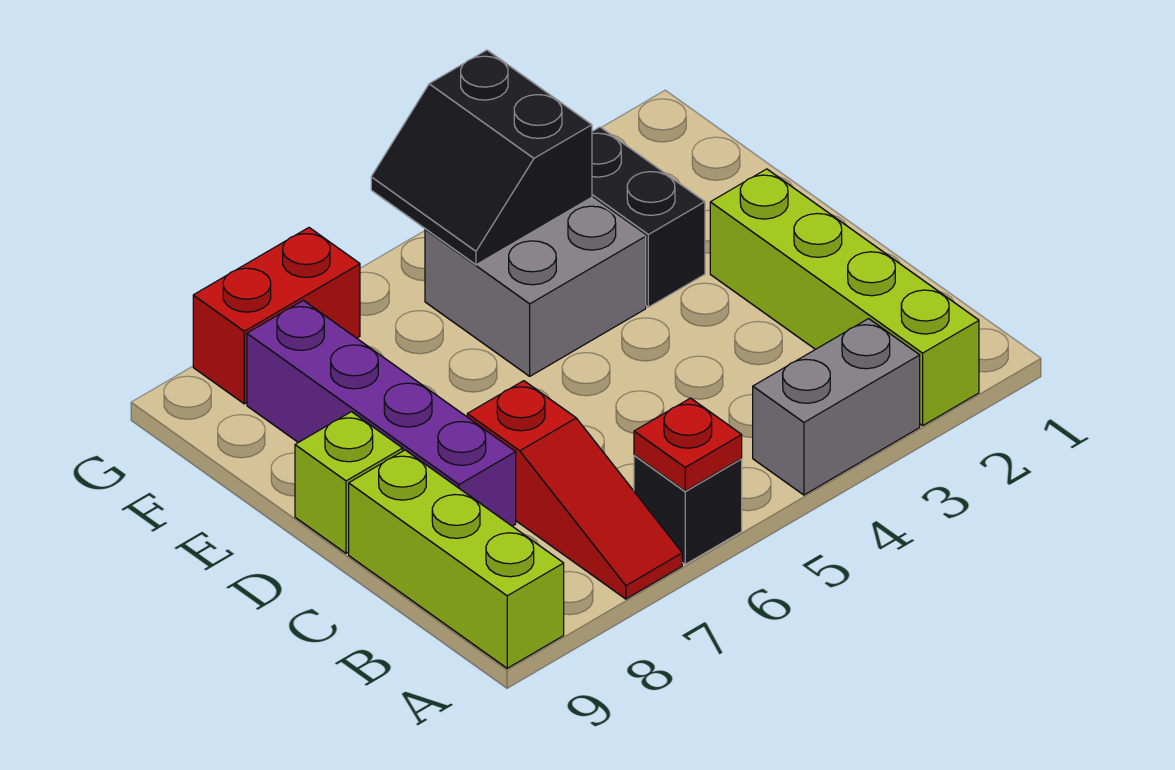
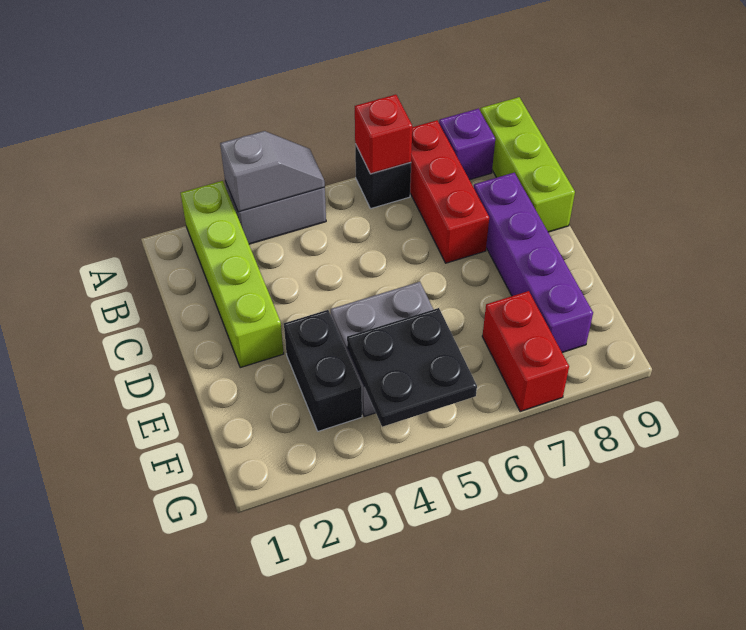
none -> grey 1x2 slope [220,131,325,212]
red 1x1 plate [634,398,742,491] -> red 1x1 brick [355,95,412,174]
red 1x3 slope [467,381,682,599] -> red 1x3 brick [410,120,489,263]
none -> purple 1x1 brick [439,109,495,180]
lime 1x1 brick [295,412,403,553] -> none
black 2x2 slope [371,50,592,265] -> black 2x2 plate [347,308,477,427]
red 1x2 brick [193,228,360,404] -> red 1x2 brick turned to [482,291,569,412]

